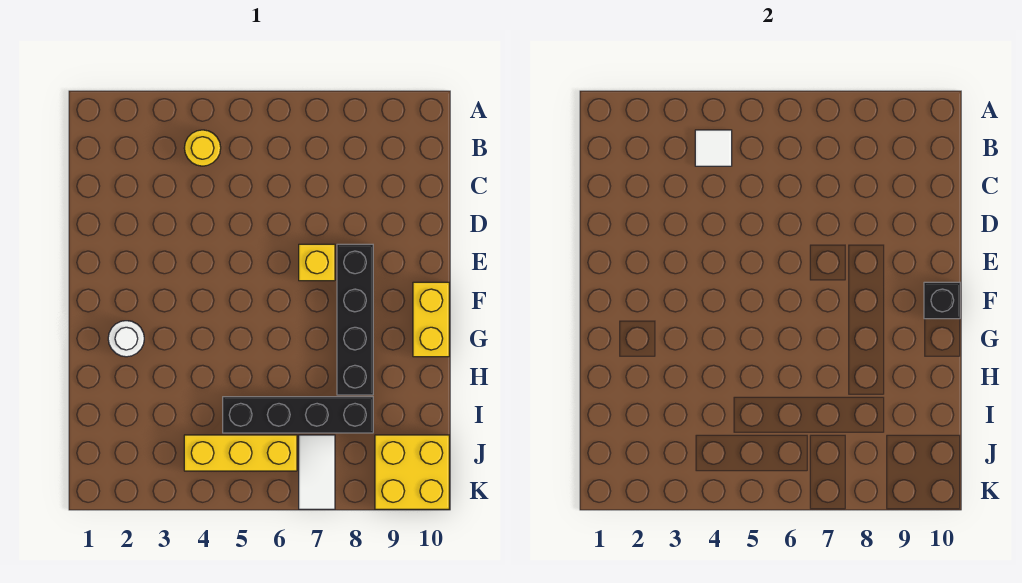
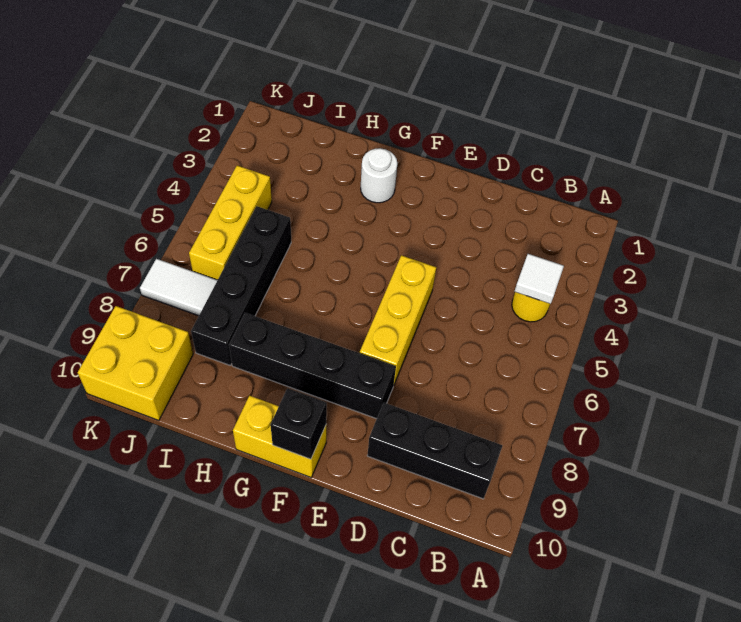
none -> black 1x3 brick [367,403,503,499]
yellow 1x1 brick [299,244,335,281] -> yellow 1x3 brick [360,255,436,384]

